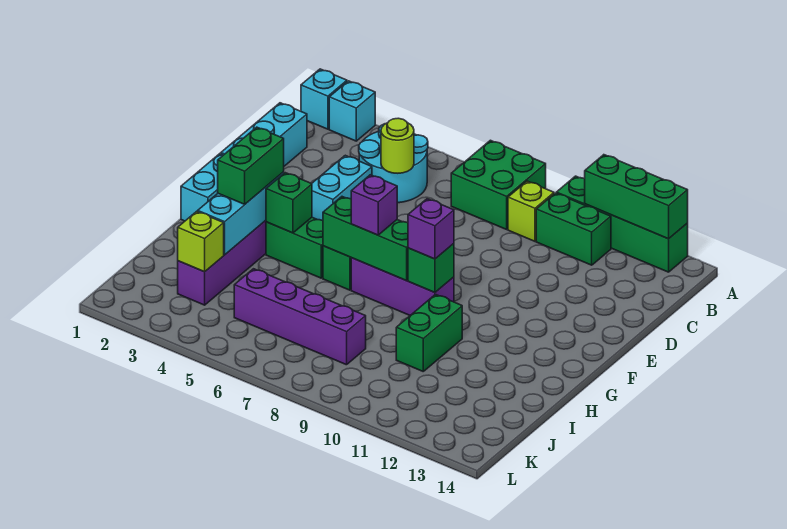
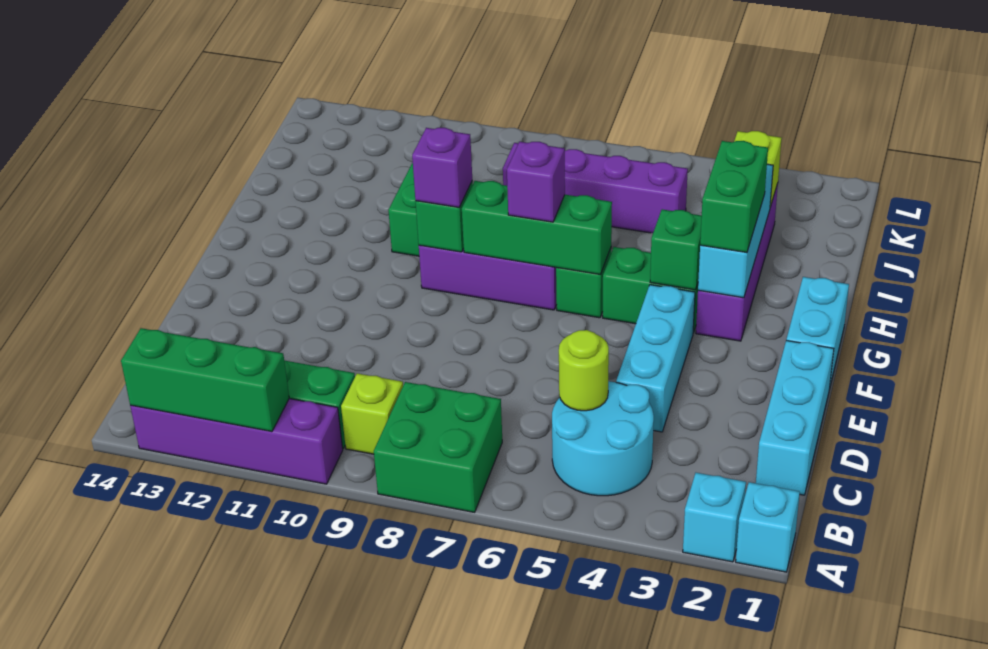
green 1x4 brick [556,176,688,272] -> purple 1x4 brick [130,399,343,484]
cyan 1x2 brick [312,155,372,220] -> cyan 1x3 brick [616,285,695,432]

